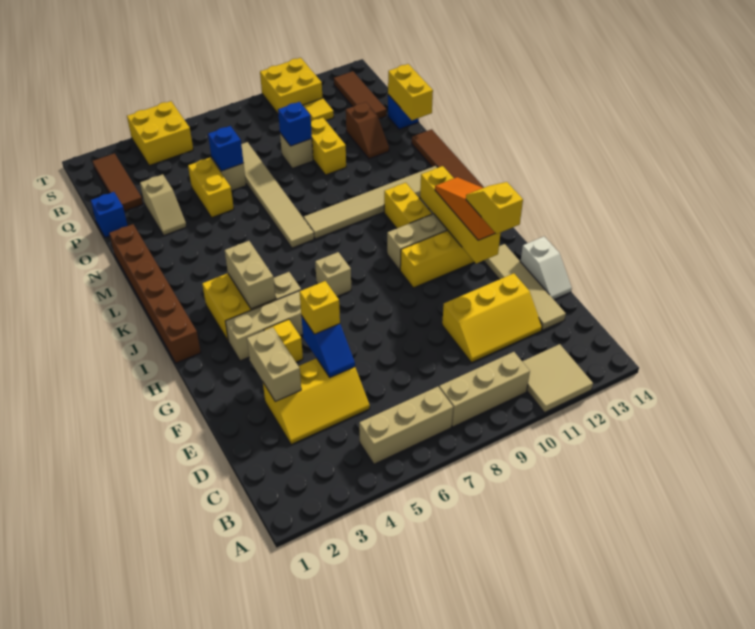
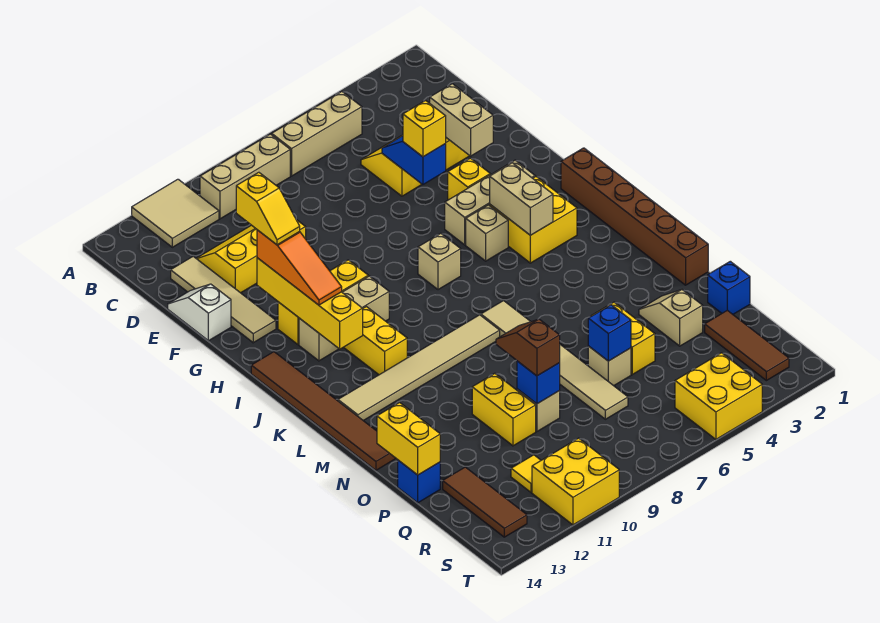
brown 1x2 slope [346,102,389,159] -> brown 1x2 slope moved to [496,319,560,376]

